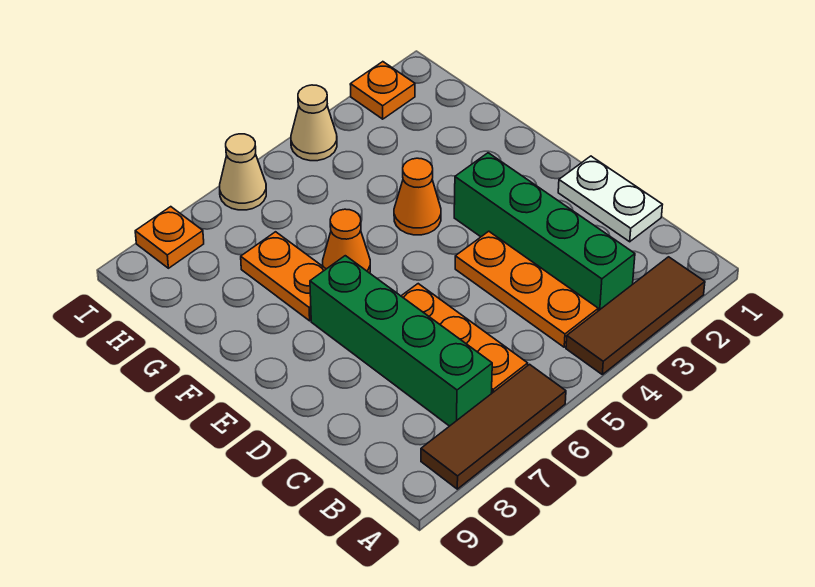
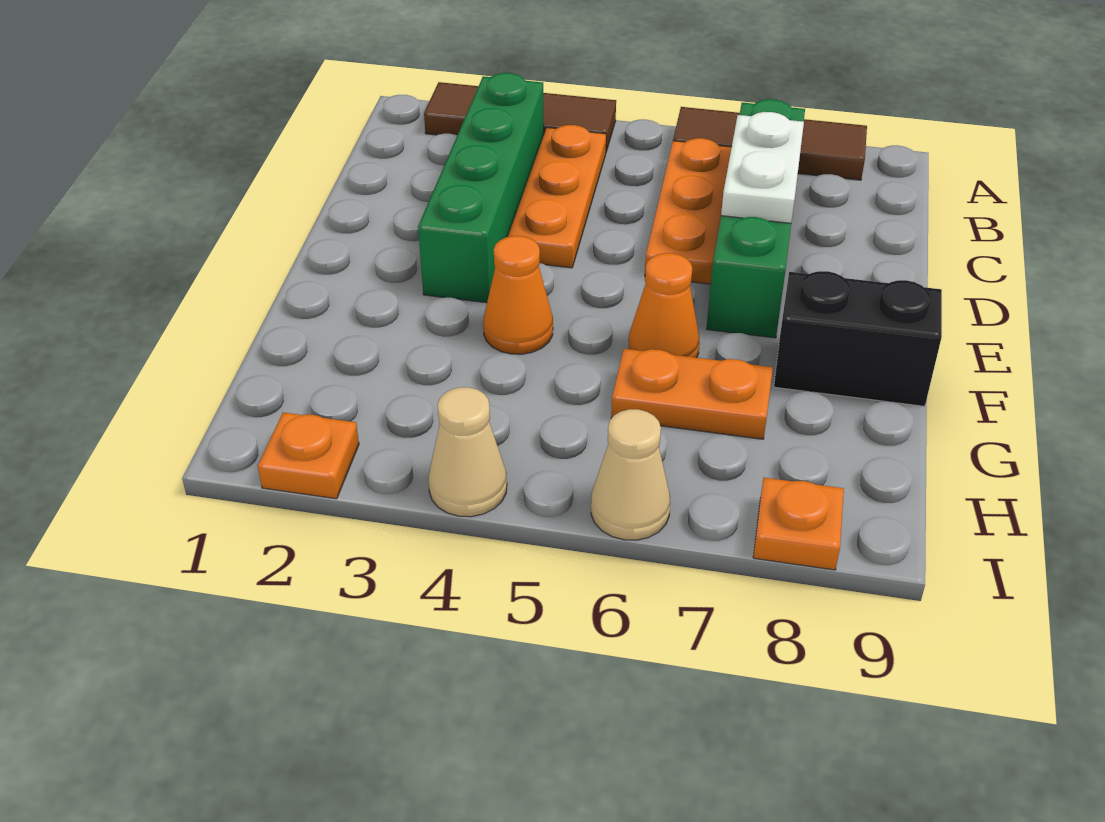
white 1x2 plate [558,156,662,242] -> white 1x2 plate moved to [721,112,804,223]
orange 1x2 plate [241,232,326,321] -> orange 1x2 plate turned to [611,349,773,439]
none -> black 1x2 brick [774,271,942,406]

